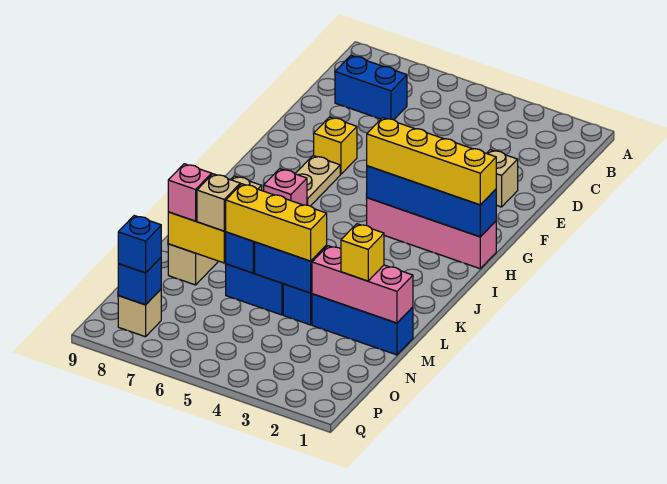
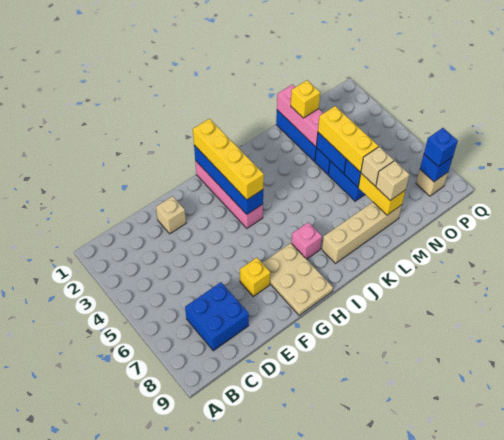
blue 1x2 brick [335,55,407,120] -> blue 2x2 brick [185,282,249,351]
tan 1x2 plate [295,155,340,206] -> tan 2x3 plate [262,243,333,315]
pink 1x1 brick [168,164,212,221] -> tan 1x1 brick [376,161,409,200]

